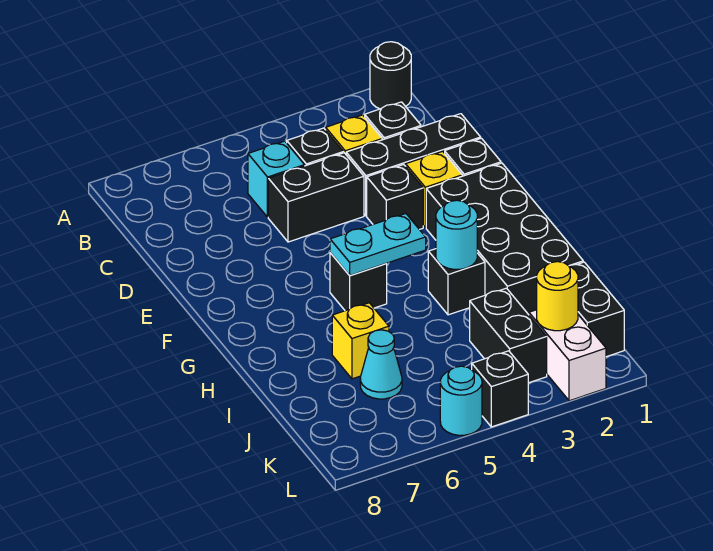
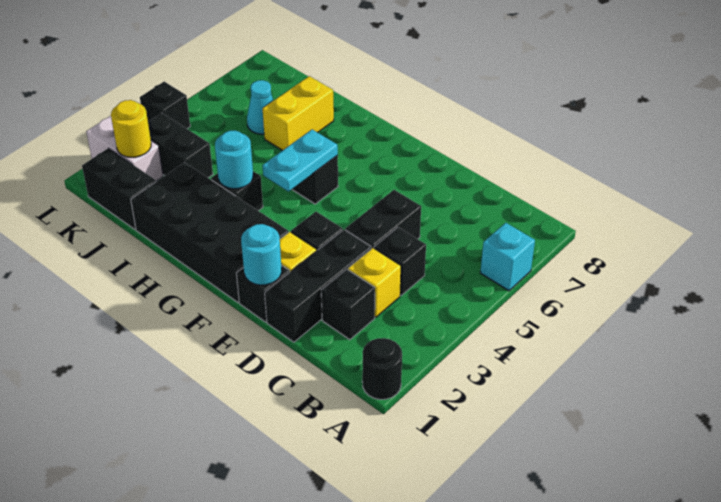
cyan 1x1 brick [248,141,304,217] -> cyan 1x1 brick moved to [480,223,535,291]
yellow 1x1 brick [332,303,389,379] -> yellow 1x2 brick [263,76,334,151]
cyan 1x1 round brick [440,366,482,435] -> cyan 1x1 round brick moved to [241,224,282,285]

